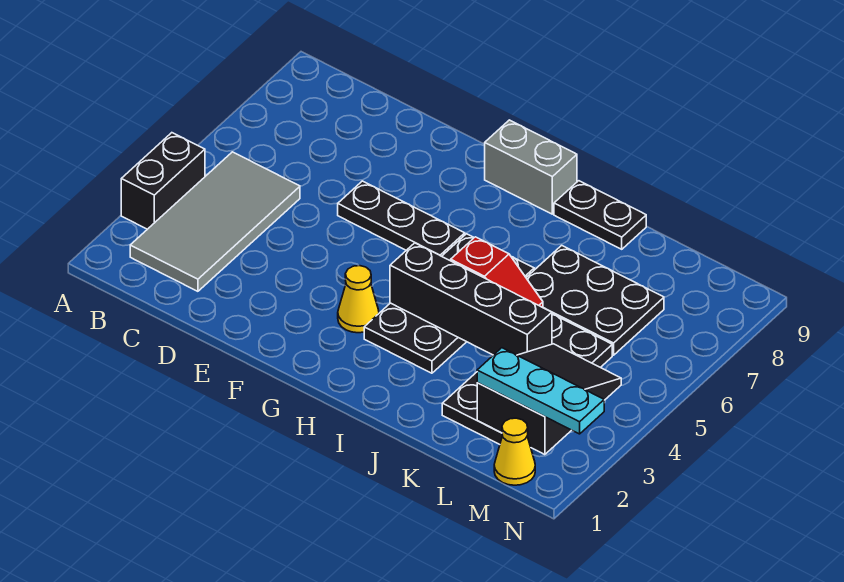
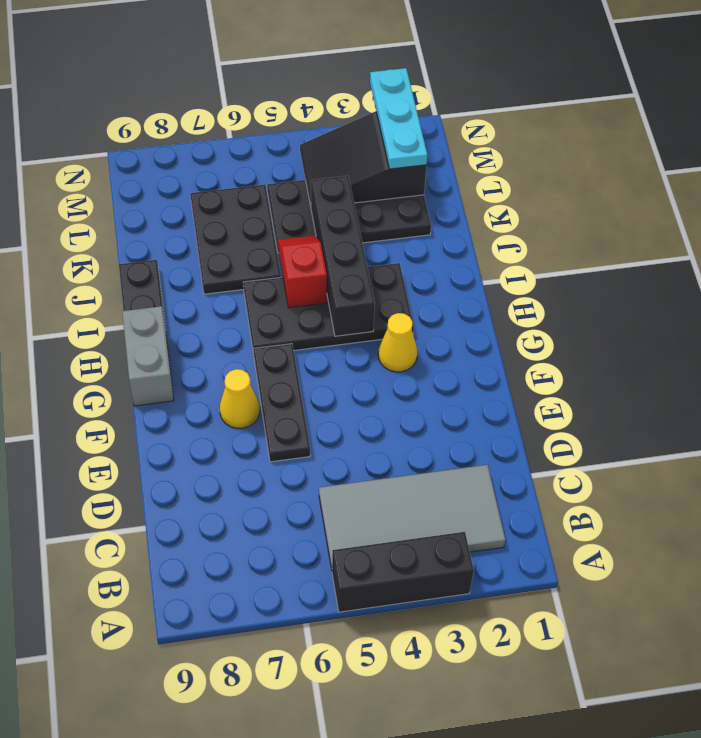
black 1x2 brick [121,133,205,229] -> black 1x3 brick [332,532,474,612]
yellow 1x1 cone [494,418,535,485] -> yellow 1x1 cone moved to [220,369,260,428]

